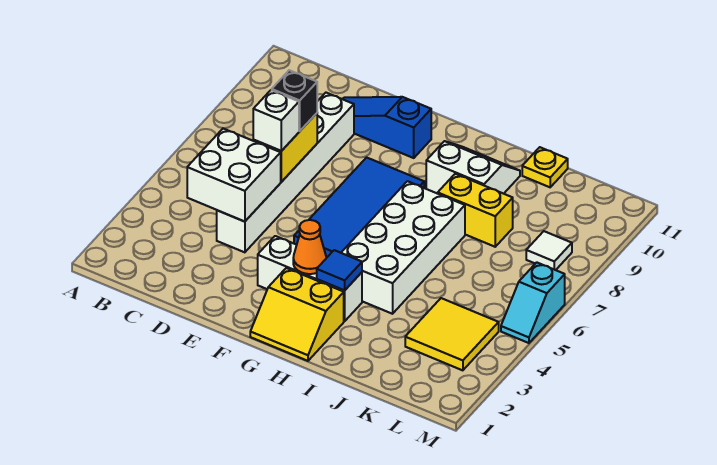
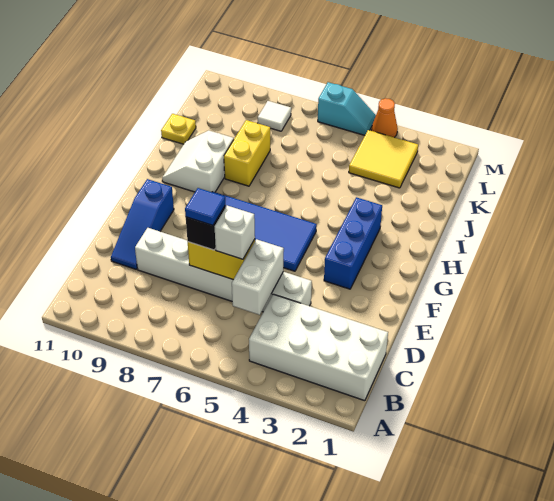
white 2x2 brick [187,129,281,222] -> white 1x2 brick [232,239,284,315]
white 1x3 brick [258,236,362,321] -> blue 1x3 brick [324,197,382,289]
yellow 2x2 slope [250,268,344,361] -> none
orange 1x1 cone [293,220,326,274] -> orange 1x1 cone moved to [372,98,398,138]
blue 1x1 tile [317,250,362,290] -> blue 1x1 tile moved to [185,188,225,225]
white 2x4 brick [341,181,465,314] -> white 2x4 brick moved to [249,294,388,401]

